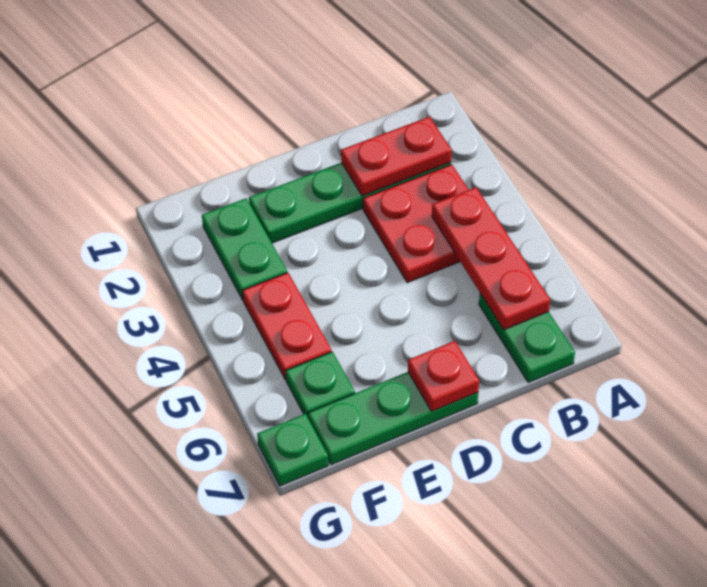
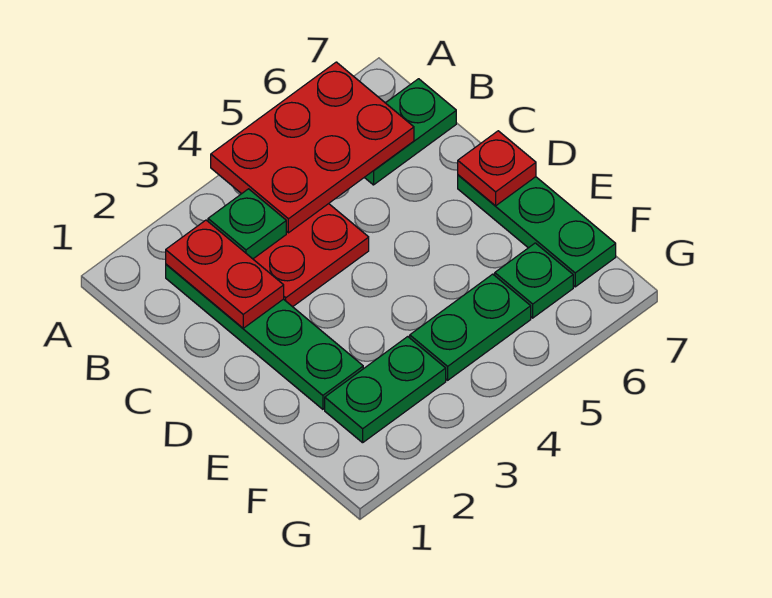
red 1x3 plate [432,187,550,330] -> red 2x3 plate [211,62,414,233]
red 1x2 plate [242,273,332,380] -> green 1x2 plate [410,274,531,380]
green 1x1 plate [257,414,328,486] -> green 1x1 plate moved to [208,189,286,259]

